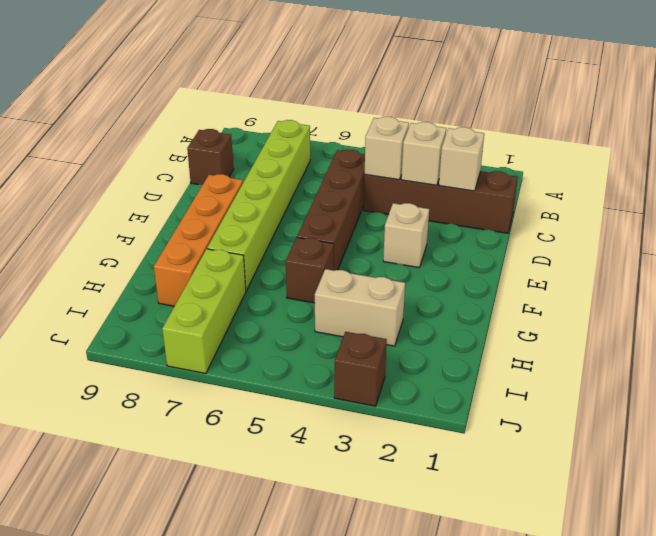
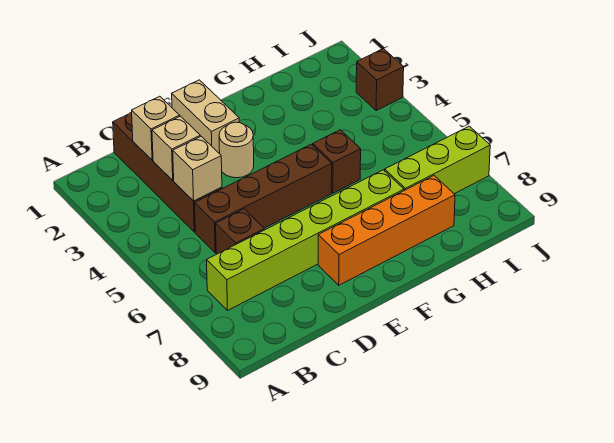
brown 1x1 brick [187,129,234,185] -> brown 1x1 brick moved to [216,209,264,254]
tan 1x1 brick [383,203,429,268] -> tan 1x1 round brick [219,122,254,178]
tan 1x2 brick [315,269,405,346] -> tan 1x2 brick moved to [172,80,239,154]

